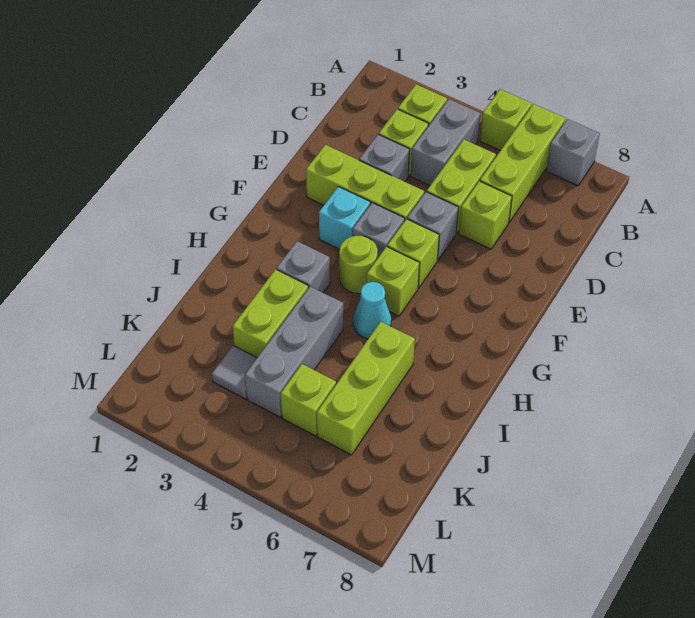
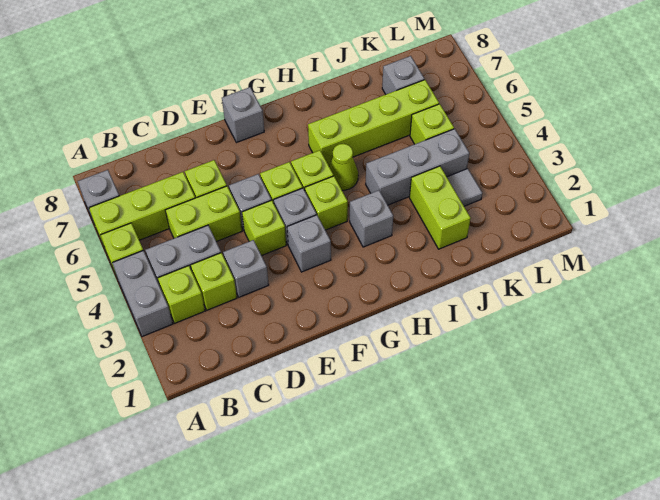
none -> grey 1x2 brick [113,251,173,337]
lime 1x3 brick [306,145,424,220] -> lime 1x1 brick [242,200,286,256]
cyan 1x1 brick [319,186,370,249] -> grey 1x1 brick [287,215,331,272]
none -> grey 1x1 brick [222,87,264,143]
lime 1x1 round brick [339,236,377,294] -> lime 1x1 brick [305,176,348,230]
cyan 1x1 cone [353,282,391,339] -> lime 1x1 cone [329,144,358,190]
lime 1x2 brick [232,269,308,357] -> lime 1x2 brick turned to [410,166,471,249]
lime 1x3 brick [317,322,415,455] -> lime 1x4 brick [308,80,439,166]
none -> grey 1x1 brick [382,56,424,94]

